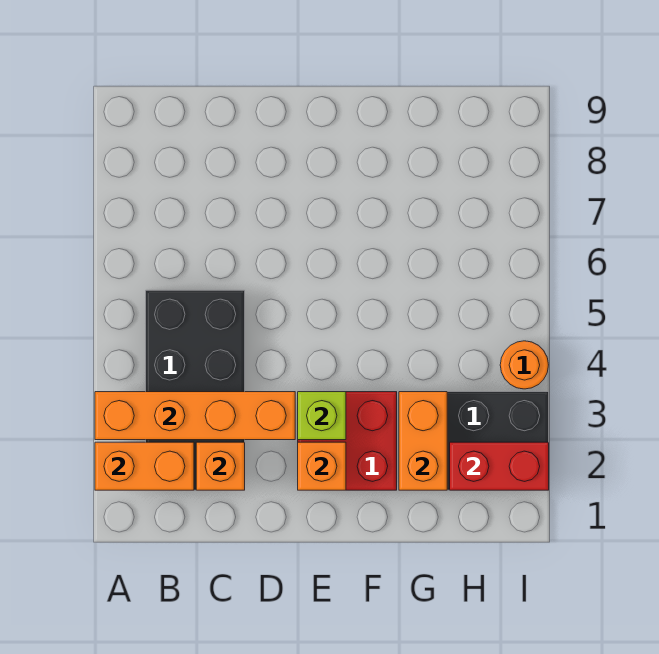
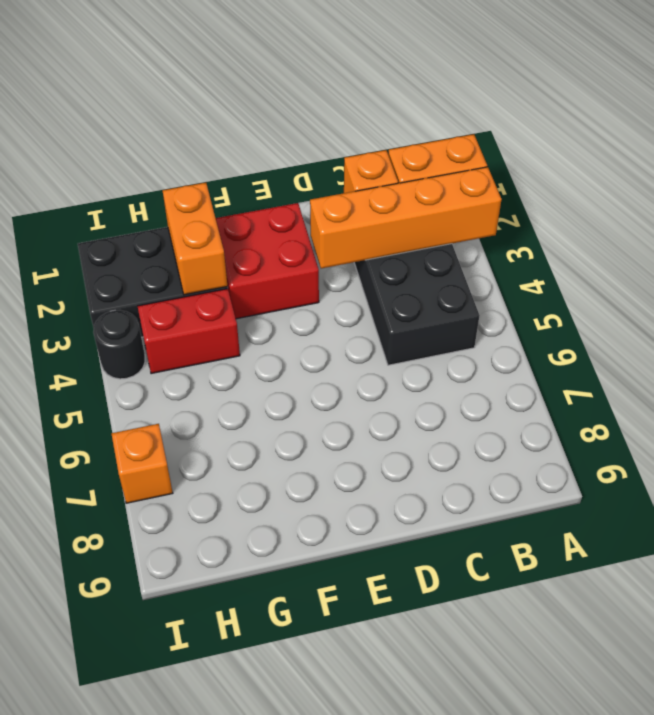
orange 1x1 brick [298,442,346,490] -> orange 1x1 brick moved to [112,424,173,503]
lime 1x1 brick [298,392,346,440] -> none
red 1x2 brick [450,442,549,490] -> red 1x2 brick moved to [138,289,240,374]
orange 1x1 round brick [500,341,548,389] -> black 1x1 round brick [93,310,145,379]

